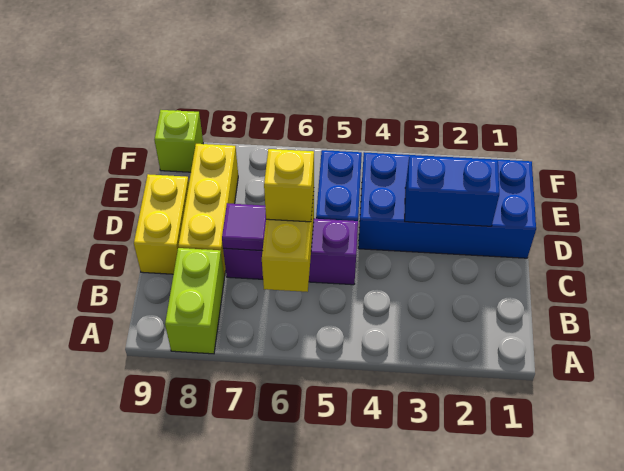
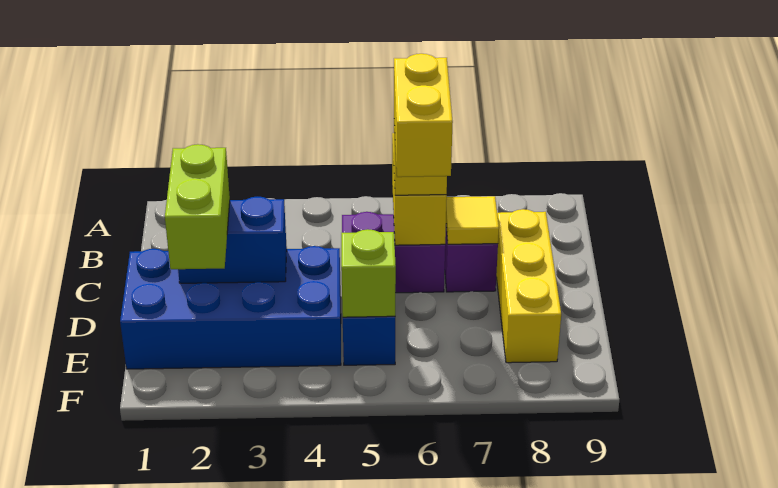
lime 1x2 brick [165,248,224,354] -> lime 1x2 brick moved to [165,144,230,269]
purple 1x1 tile [222,203,266,251] -> yellow 1x1 tile [446,196,499,244]
yellow 1x2 brick [134,174,189,274] -> yellow 1x2 brick moved to [394,54,453,177]
lime 1x1 brick [154,110,203,172] -> lime 1x1 brick moved to [341,229,396,317]

